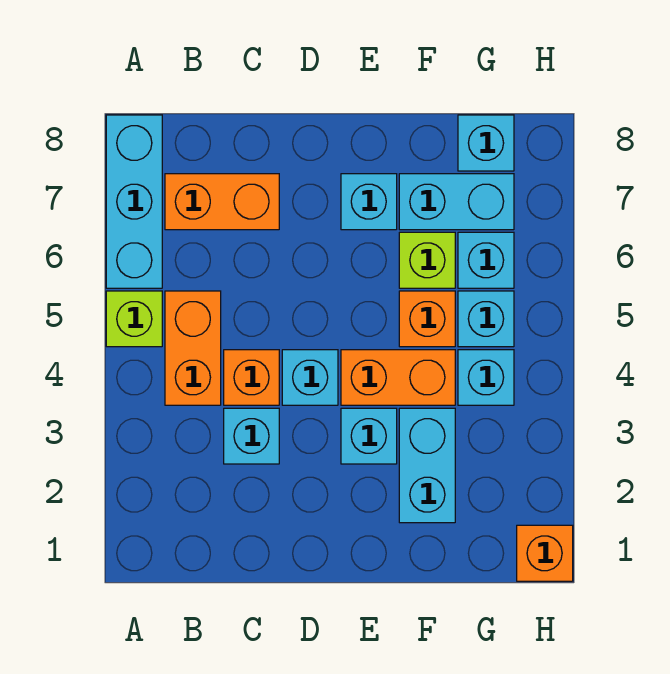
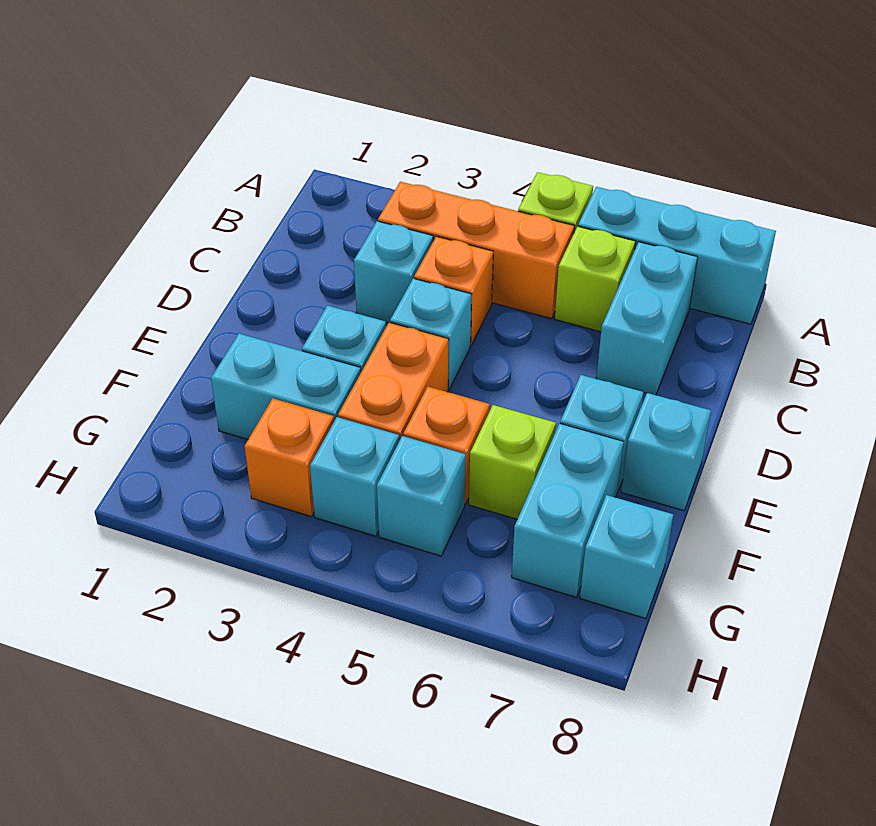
orange 1x2 brick [165,291,221,405] -> orange 1x3 brick [378,182,574,319]
none -> lime 1x1 brick [555,226,635,332]
orange 1x2 brick [165,174,279,230] -> cyan 1x2 brick [596,242,698,395]
cyan 1x1 brick [458,232,514,288] -> cyan 1x1 brick moved to [621,393,711,511]
orange 1x1 brick [517,525,573,581] -> orange 1x1 brick moved to [245,399,334,517]

